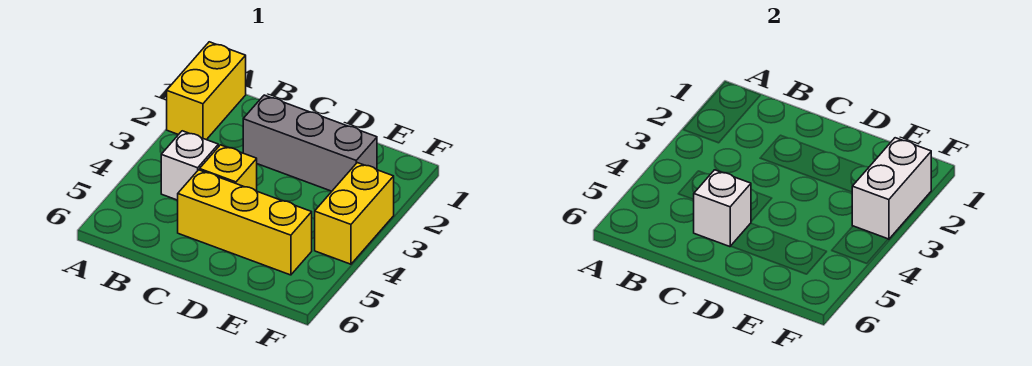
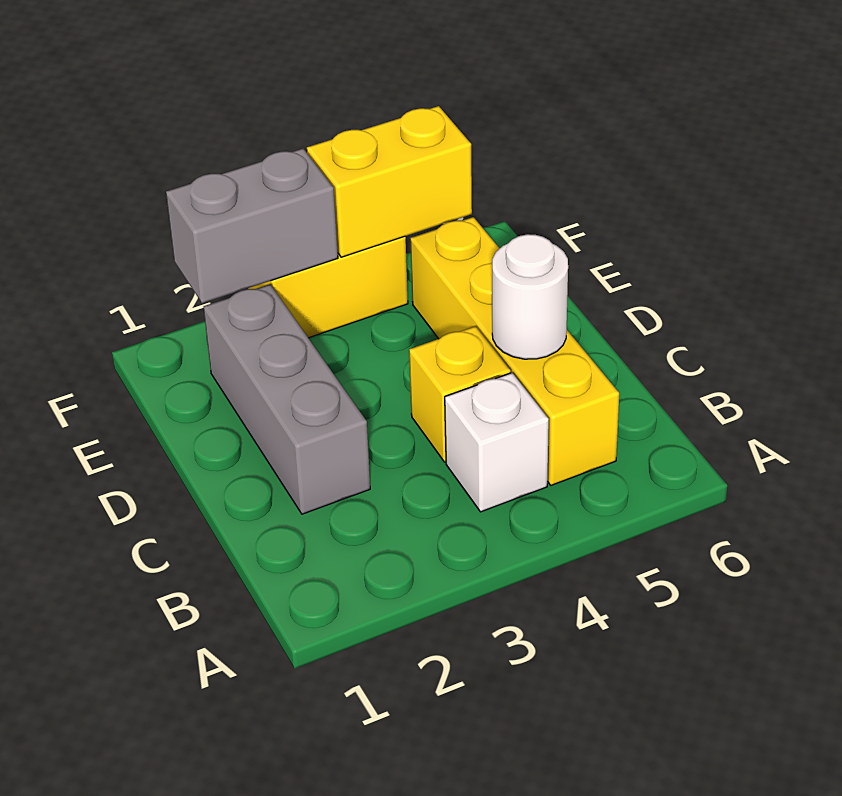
yellow 1x2 brick [167,42,246,140] -> yellow 1x2 brick moved to [307,106,472,257]
yellow 1x3 brick [178,170,312,275] -> yellow 1x4 brick [410,217,619,485]
white 1x1 brick [693,170,751,247] -> white 1x1 round brick [492,234,568,359]
white 1x2 brick [852,138,931,239] -> grey 1x2 brick [166,149,338,303]

